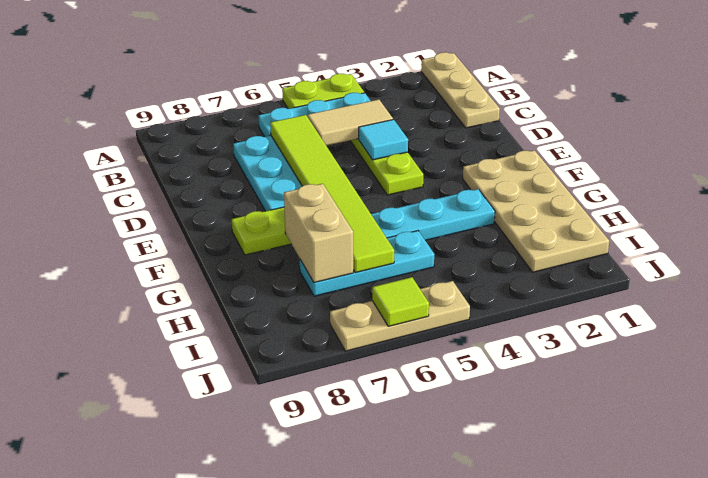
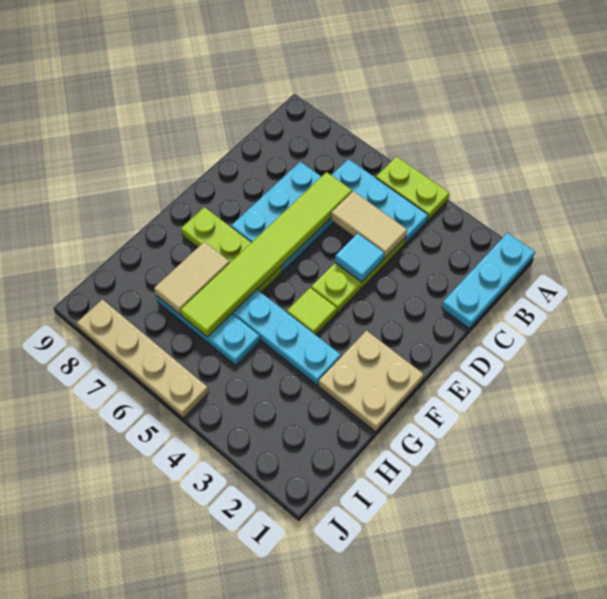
tan 1x3 plate [421,52,500,128] -> cyan 1x3 plate [442,233,535,328]
tan 2x4 plate [463,150,609,272] -> tan 2x2 plate [319,331,424,432]
tan 1x2 brick [284,184,353,283] -> tan 1x2 tile [154,242,230,315]
tan 1x3 plate [330,281,470,351] -> tan 1x4 plate [77,299,209,418]
lime 1x1 tile [372,277,429,326] -> lime 1x1 tile moved to [287,288,337,335]

